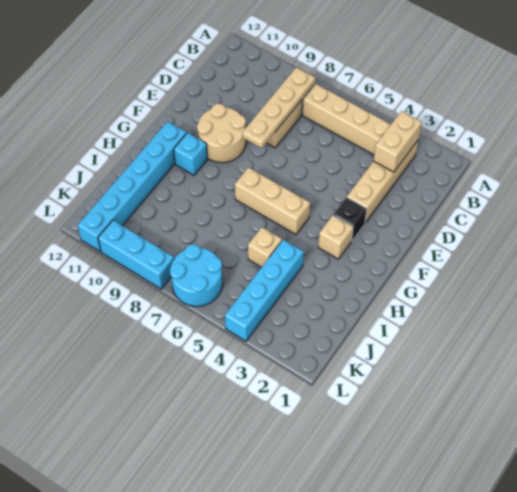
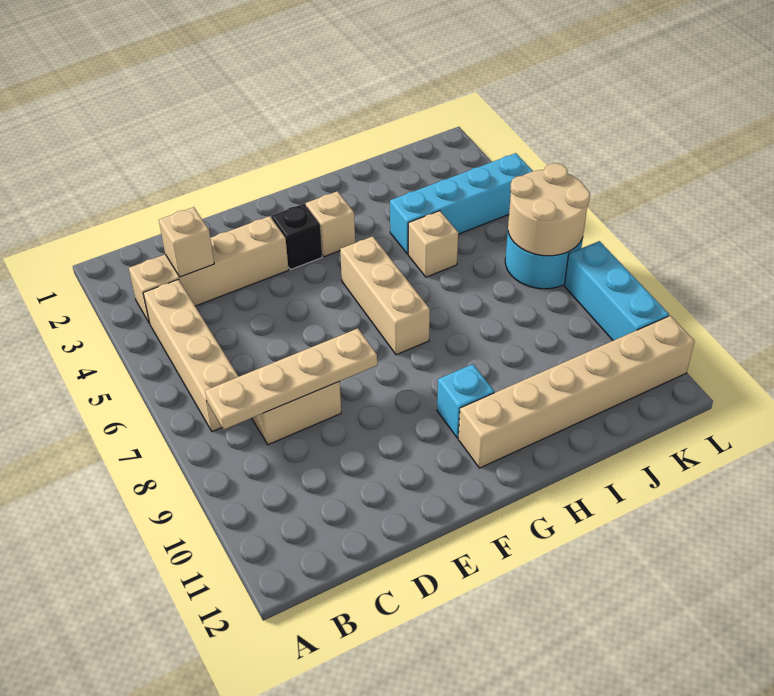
tan 1x2 brick [374,111,422,172] -> tan 1x1 brick [159,207,214,277]
tan 2x2 round brick [197,104,246,163] -> tan 2x2 round brick moved to [508,163,590,256]
cyan 1x6 brick [78,121,187,251] -> tan 1x6 brick [458,316,695,468]

